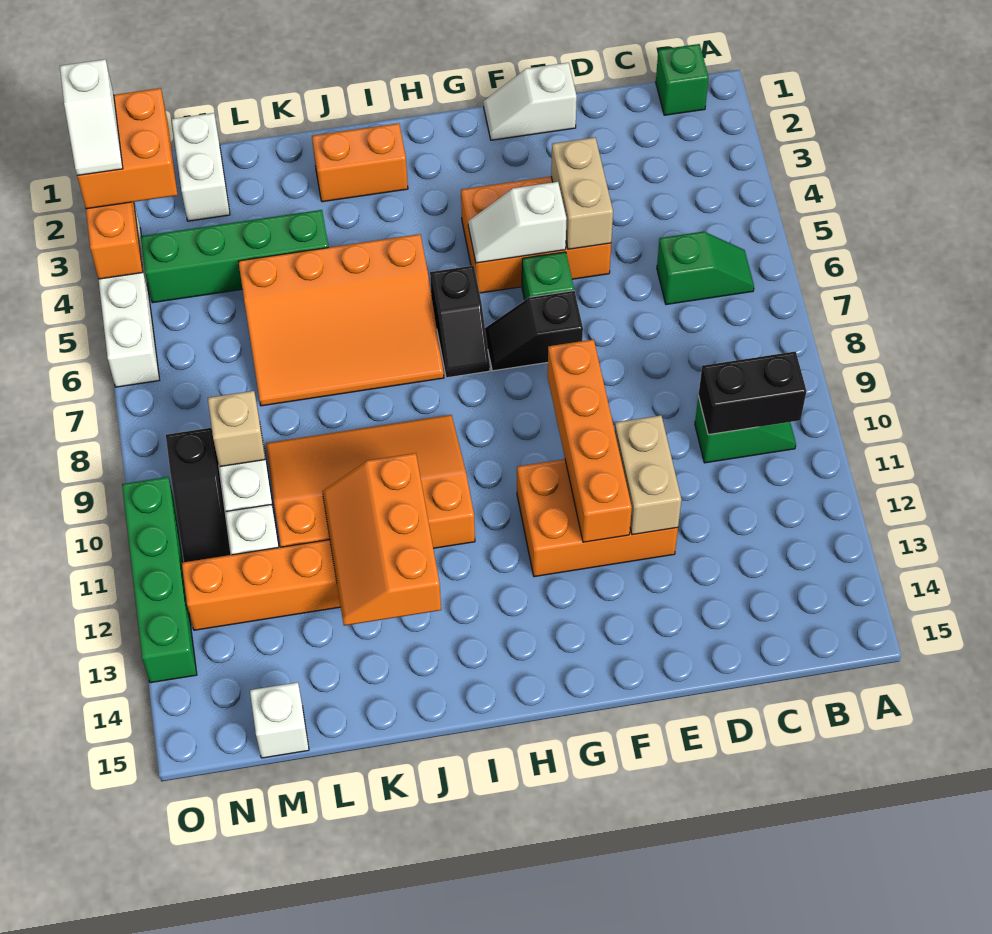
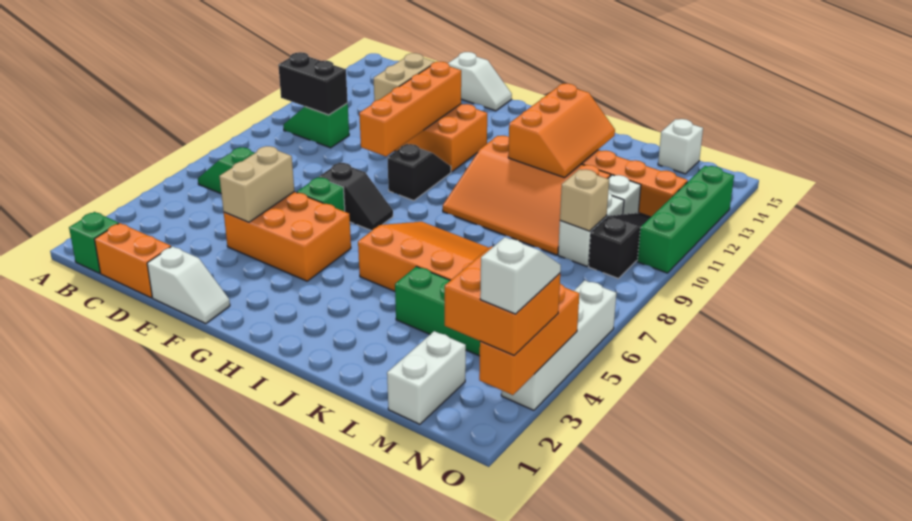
white 1x2 slope [468,182,567,263] -> white 1x2 slope moved to [448,52,512,111]
black 1x2 slope [430,266,490,378] -> black 1x2 slope moved to [388,144,451,201]
orange 1x2 brick [312,123,408,202] -> orange 1x2 brick moved to [94,223,171,298]

